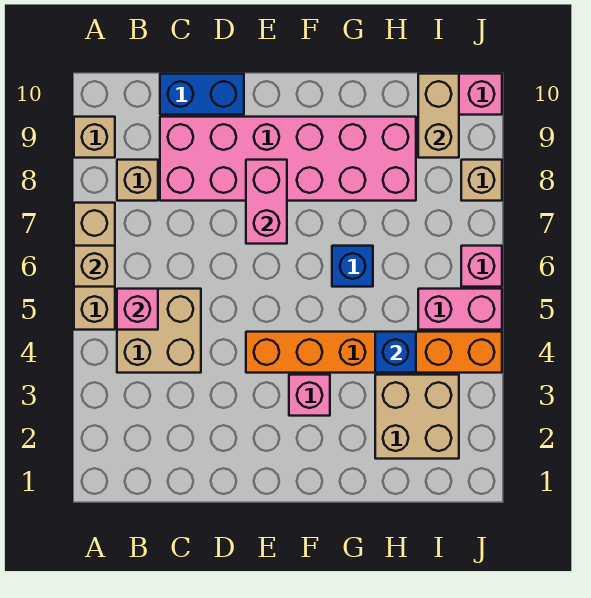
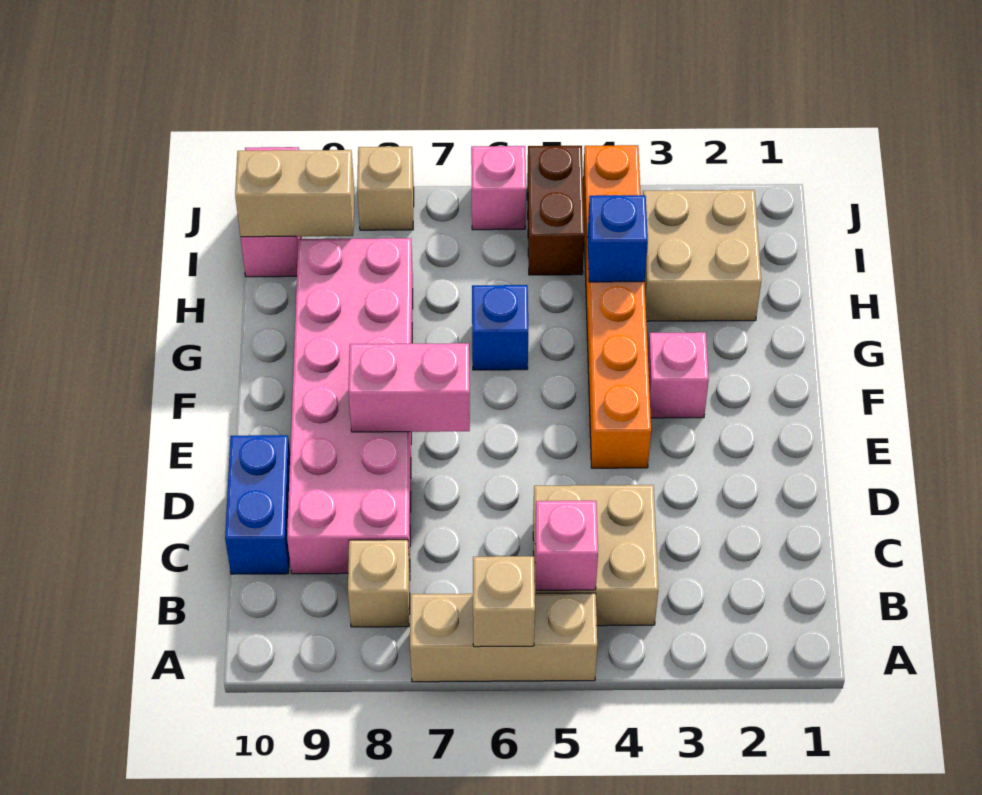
tan 1x1 brick [74,117,115,158] -> none
pink 1x2 brick [418,289,502,330] -> brown 1x2 brick [527,146,585,275]

